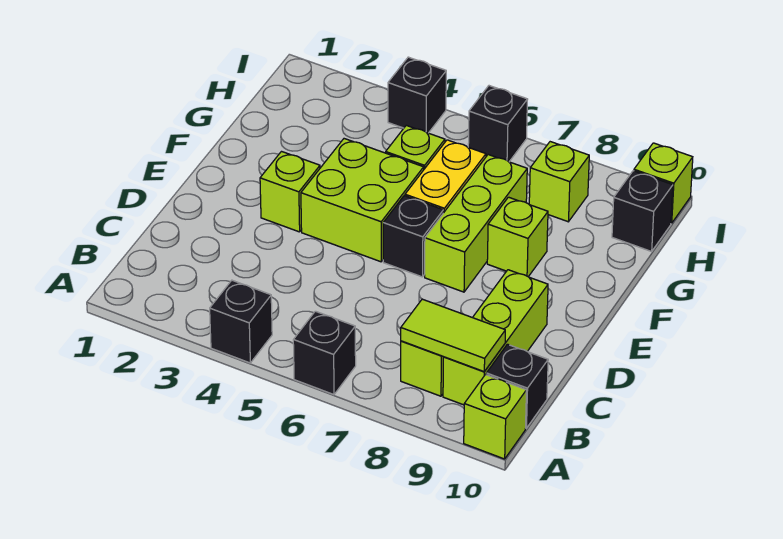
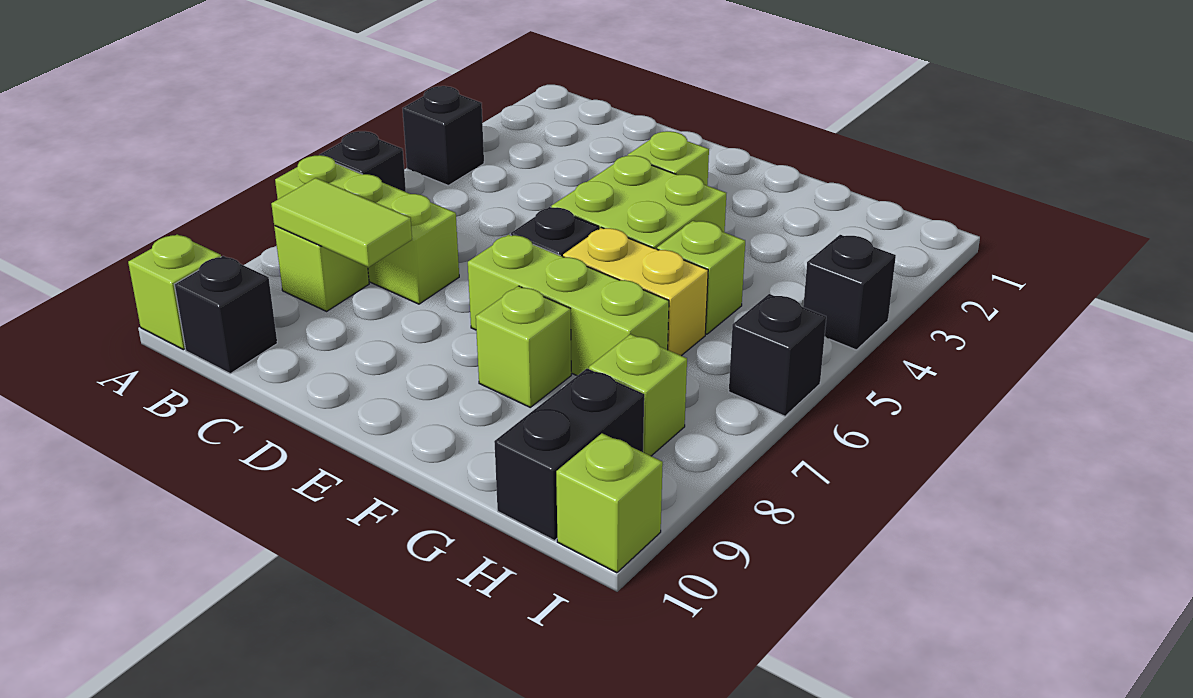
lime 1x2 tile [401,299,505,371] -> lime 1x2 tile turned to [271,178,412,267]
lime 1x3 brick [443,270,548,405] -> lime 1x3 brick moved to [275,155,459,304]
black 1x1 brick [612,171,673,251] -> black 1x2 brick [494,369,644,541]

